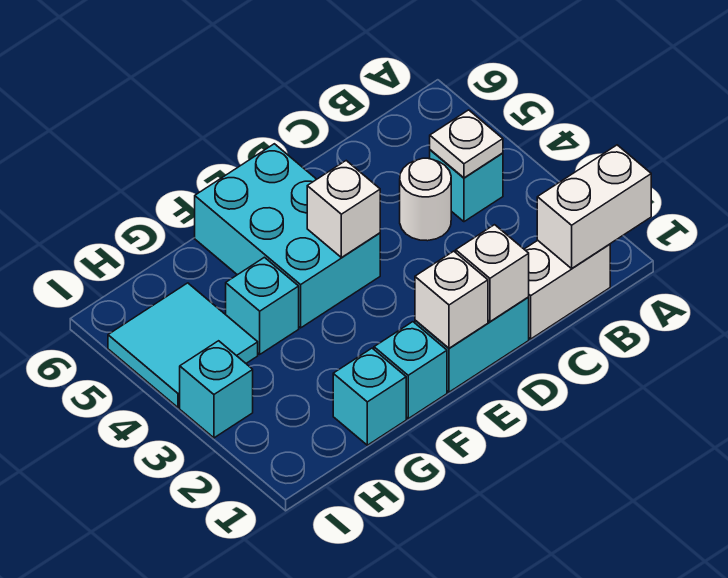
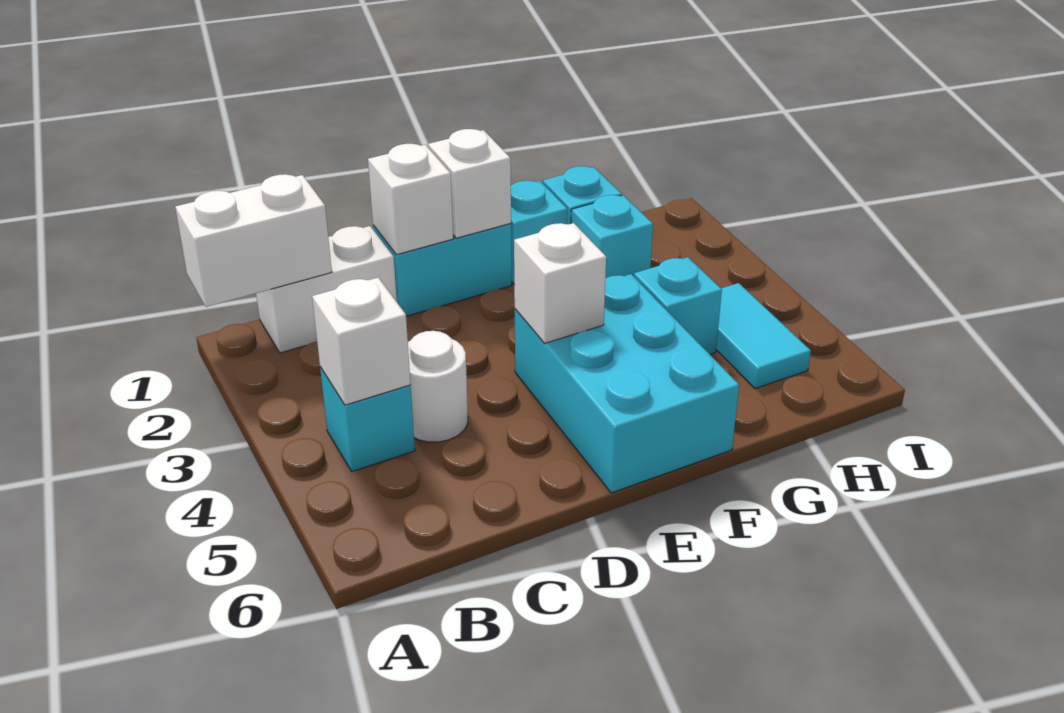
white 1x1 plate [430,110,503,178] -> white 1x1 brick [312,278,411,405]
cyan 2x2 tile [108,283,258,408] -> cyan 1x2 tile [716,283,811,389]
cyan 1x1 brick [180,341,253,438] -> cyan 1x1 brick moved to [571,195,653,278]

